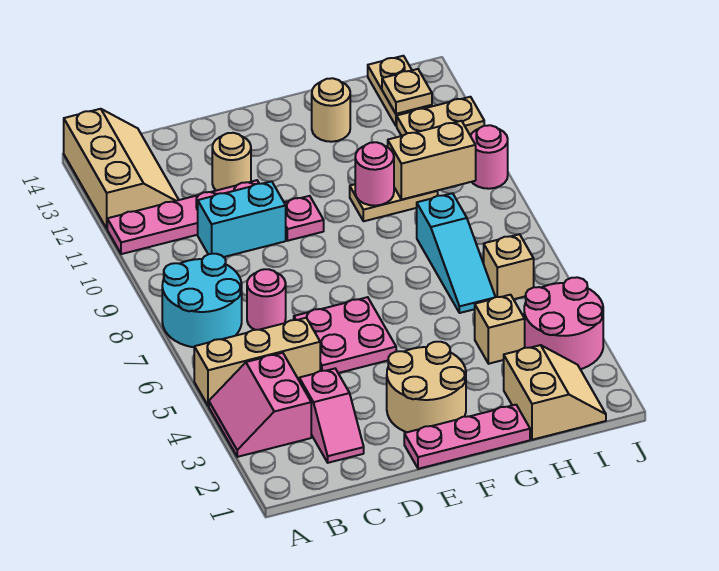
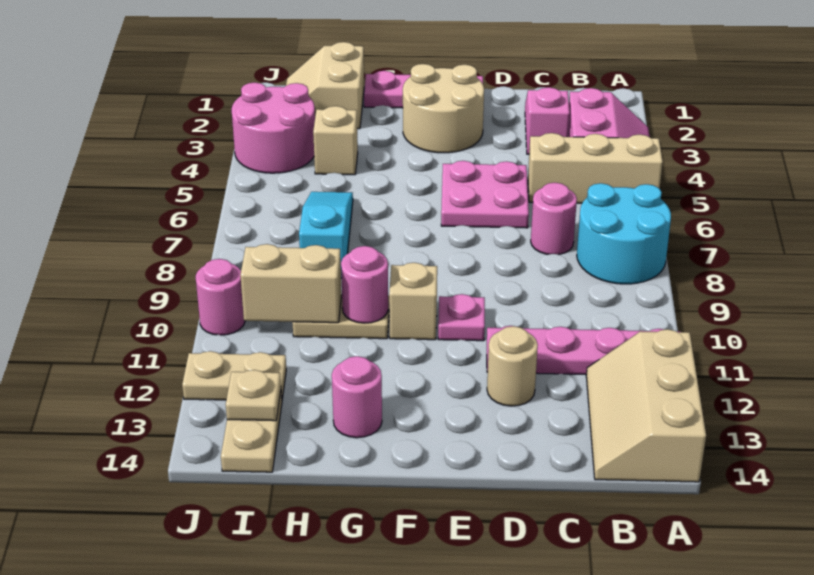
cyan 1x2 brick [198,181,286,257] -> none
tan 1x1 round brick [312,78,350,142] -> pink 1x1 round brick [332,356,382,438]
tan 1x1 brick [484,234,534,299] -> tan 1x1 brick moved to [389,263,437,340]

